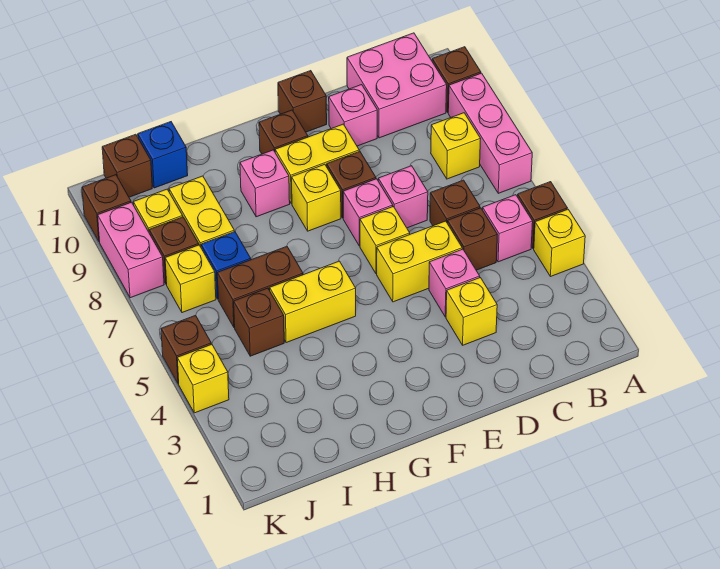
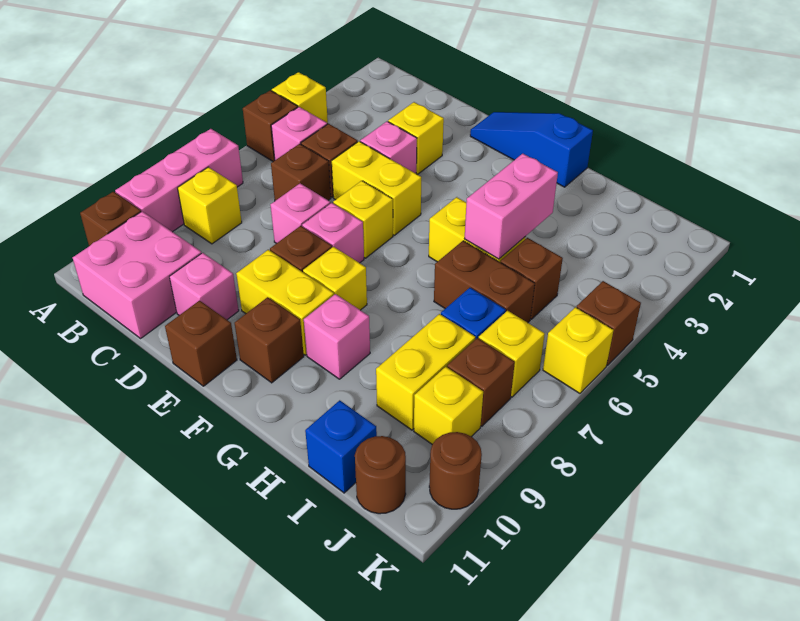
none -> blue 1x3 slope [470,112,593,187]
brown 1x1 brick [102,134,152,197] -> brown 1x1 round brick [355,436,406,514]
yellow 1x1 brick [177,344,229,413] -> yellow 1x1 brick moved to [543,307,614,393]
pink 1x2 brick [98,202,164,298] -> pink 1x2 brick moved to [464,154,558,259]
brown 1x1 brick [82,175,131,242] -> brown 1x1 round brick [429,432,482,509]

